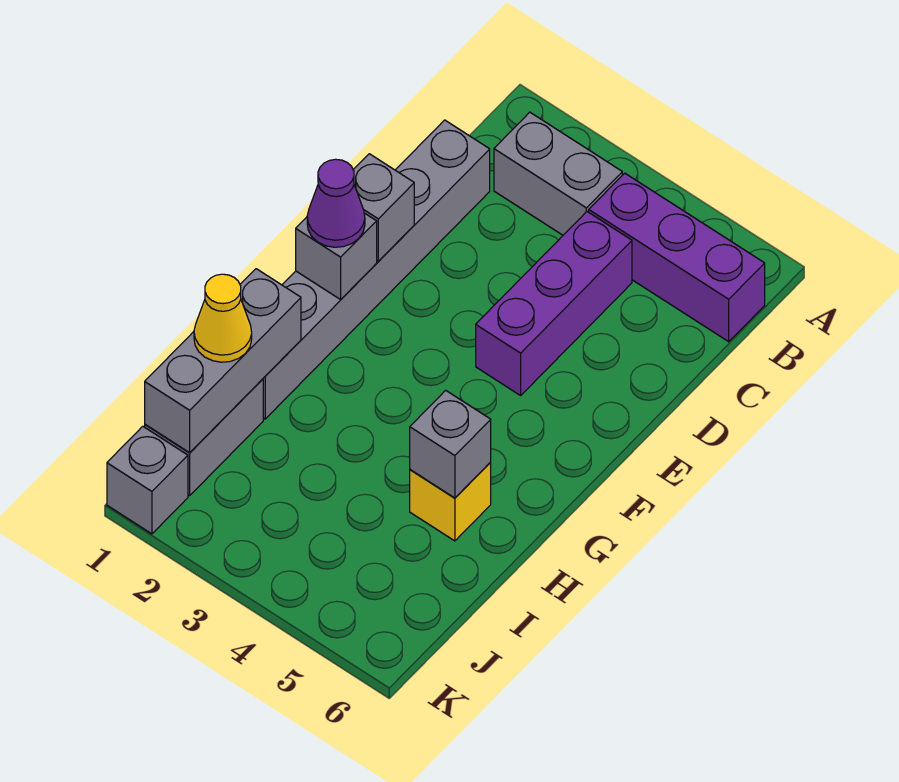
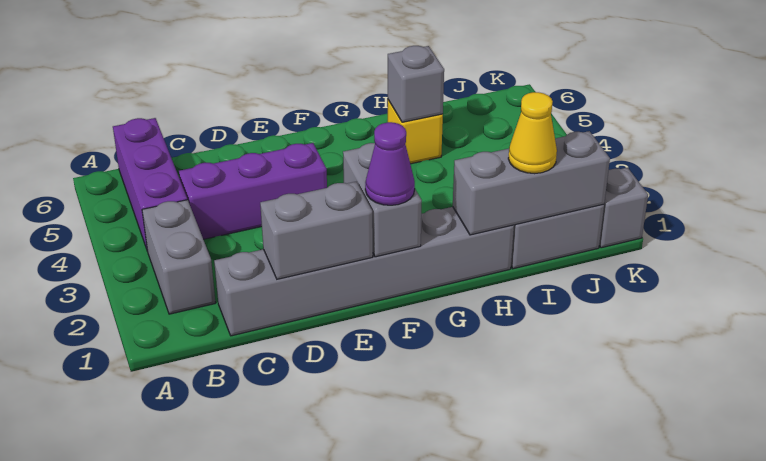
grey 1x1 brick [353,154,414,261] -> grey 1x2 brick [260,182,373,279]
grey 1x1 brick [296,213,377,299] -> grey 1x2 brick [343,143,422,257]

